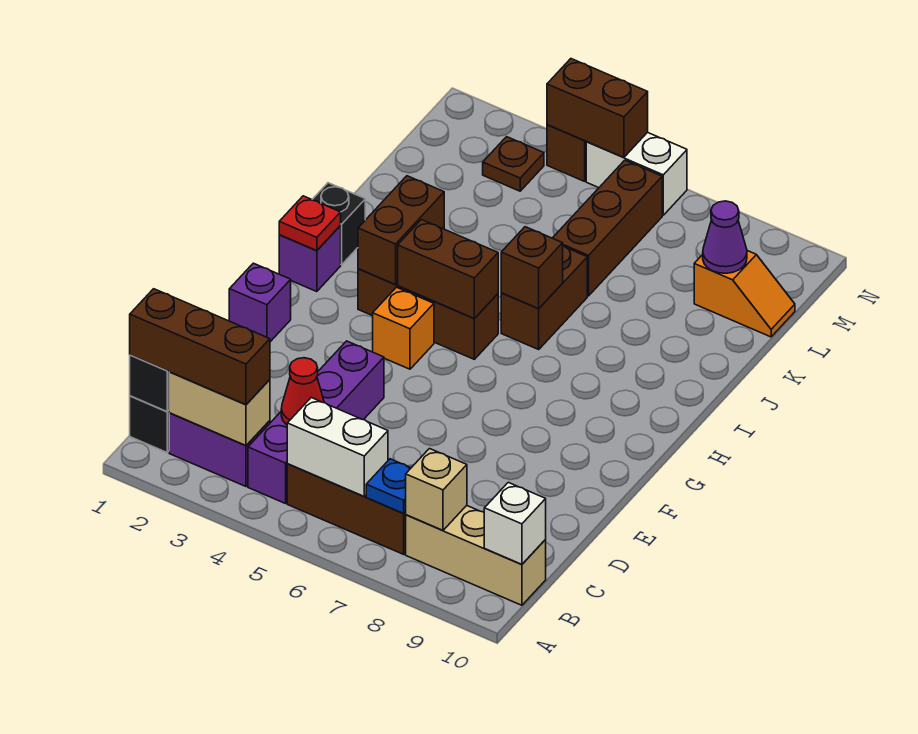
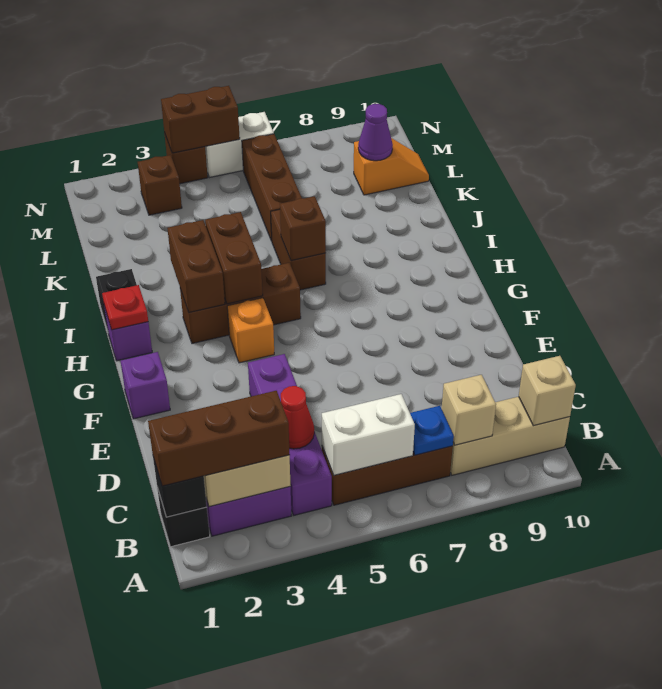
white 1x1 brick [484,482,546,565] -> tan 1x1 brick [519,356,576,426]
brown 1x2 brick [398,220,498,319] -> brown 1x2 brick turned to [205,212,263,304]
brown 1x1 plate [483,137,544,191] -> brown 1x1 brick [138,155,182,215]

